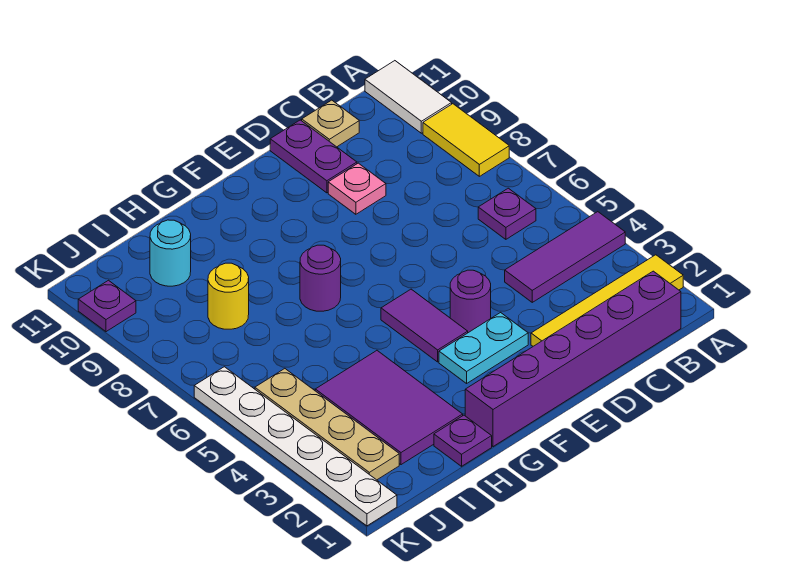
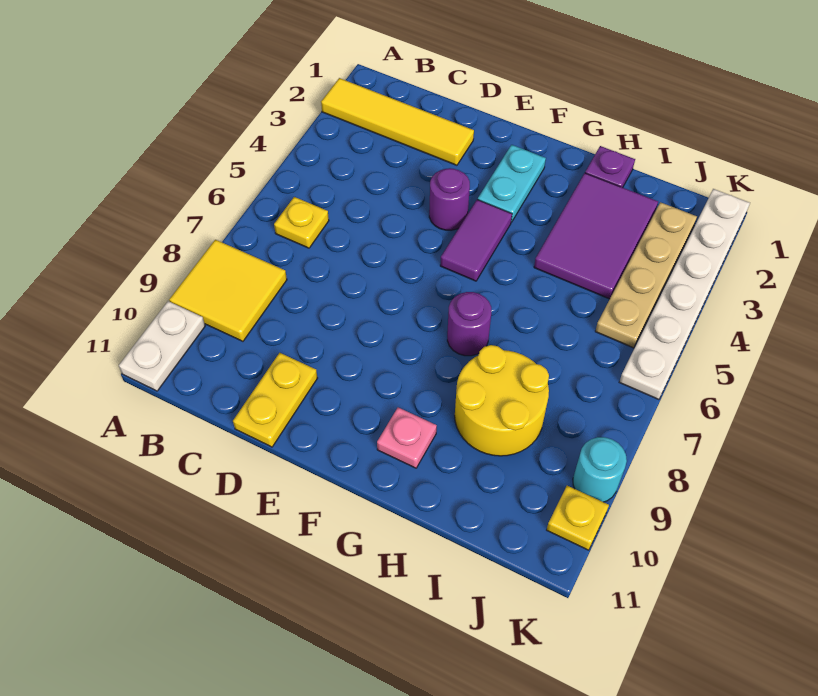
purple 1x3 tile [505,212,625,302] -> none
yellow 1x2 tile [423,104,509,176] -> yellow 2x2 tile [169,240,287,341]
white 1x2 tile [365,61,452,133] -> white 1x2 plate [119,301,205,391]
purple 1x6 brick [465,271,681,447] -> none
purple 1x1 plate [478,188,536,239] -> yellow 1x1 plate [274,197,329,248]
tan 1x1 plate [302,100,359,147] -> none
pink 1x1 plate [328,163,386,214] -> pink 1x1 plate moved to [377,408,437,468]
purple 1x2 plate [270,120,357,193] -> yellow 1x2 plate [233,353,317,447]
cyan 1x2 plate [439,313,528,383] -> cyan 1x2 plate turned to [478,145,546,222]
yellow 1x1 round brick [208,263,249,329] -> yellow 2x2 round brick [455,345,549,456]
cyan 1x1 round brick [150,220,191,286] -> cyan 1x1 round brick moved to [573,437,627,502]
purple 1x1 plate [78,280,136,332] -> yellow 1x1 plate [547,486,609,550]

